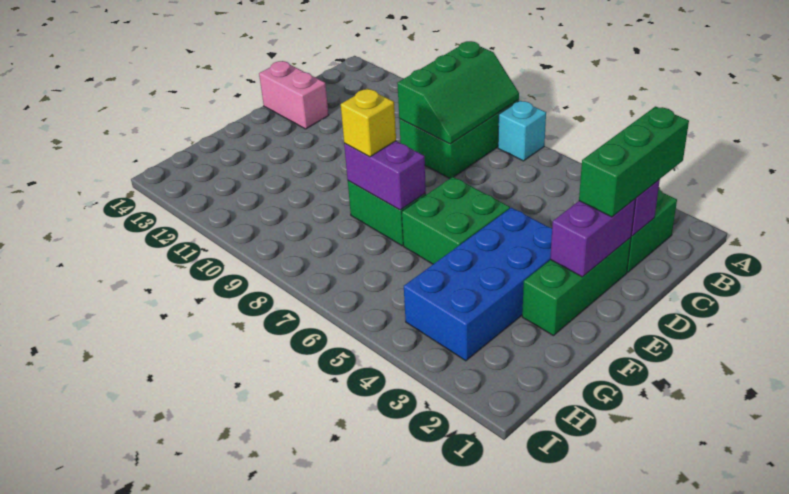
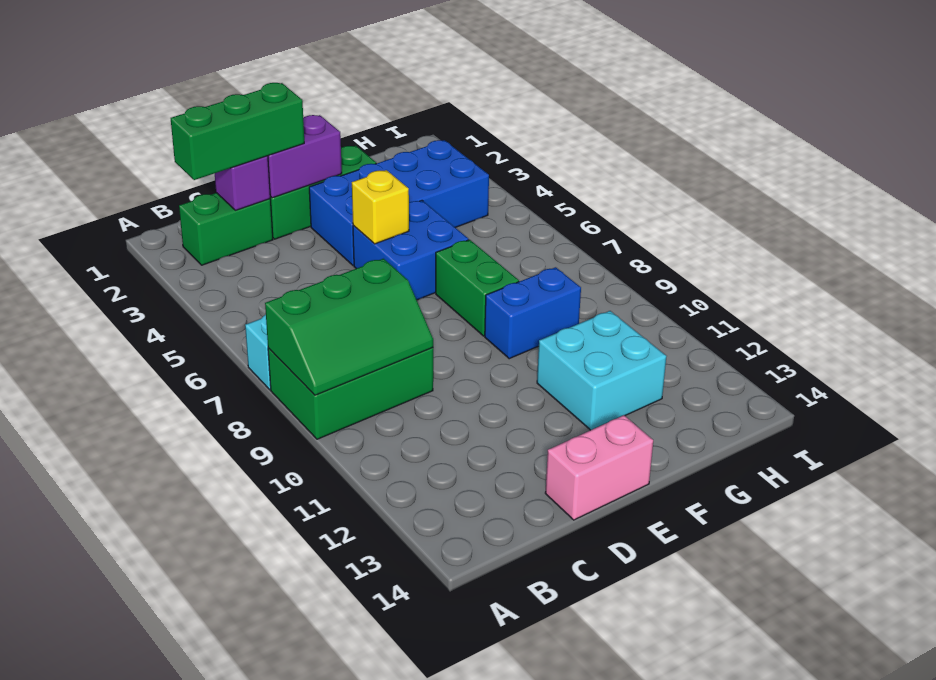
green 2x3 slope [397,41,519,144] -> green 2x3 slope turned to [265,259,433,395]
pink 1x2 brick [259,61,329,129] -> pink 1x2 brick turned to [545,415,653,520]
green 2x2 brick [402,177,510,264] -> blue 2x2 brick [353,201,469,300]
purple 1x2 brick [344,141,426,210] -> none
yellow 1x1 brick [341,89,396,157] -> yellow 1x1 brick moved to [352,170,409,244]
none -> blue 1x2 brick [485,267,581,359]
none -> cyan 2x2 brick [537,311,667,430]

